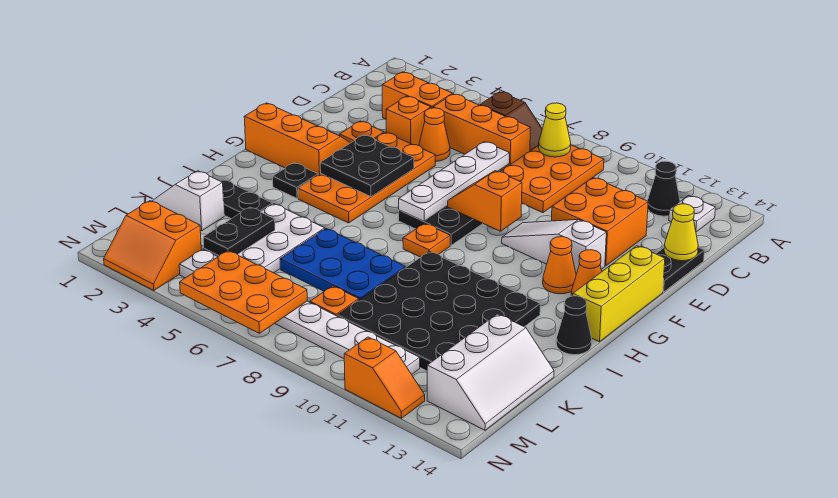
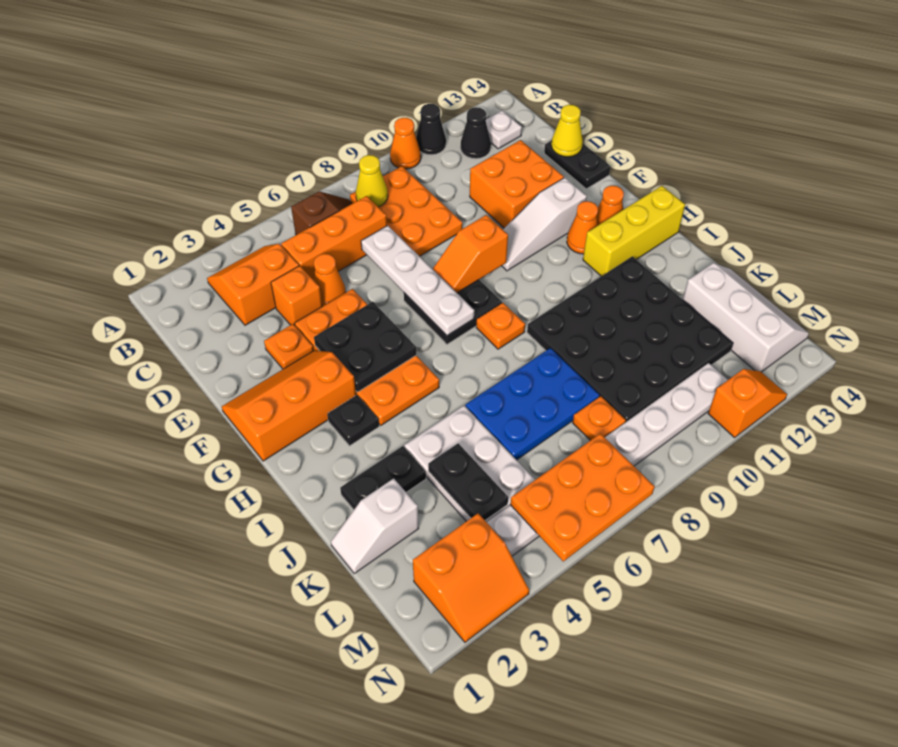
none -> orange 1x1 cone [390,118,421,169]
yellow 1x3 brick [573,246,665,342] -> yellow 1x3 brick turned to [583,186,685,276]
black 1x1 cone [556,296,592,355] -> black 1x1 cone moved to [416,104,446,155]

